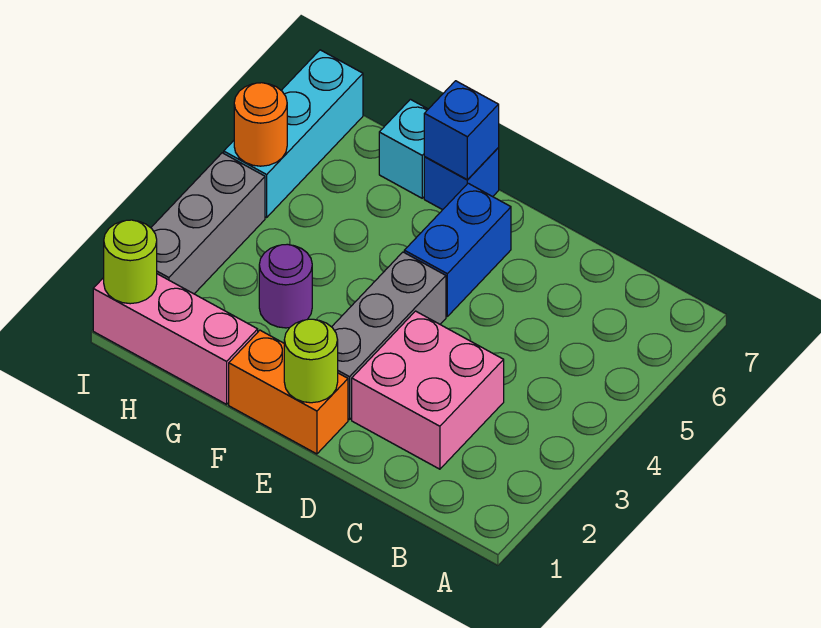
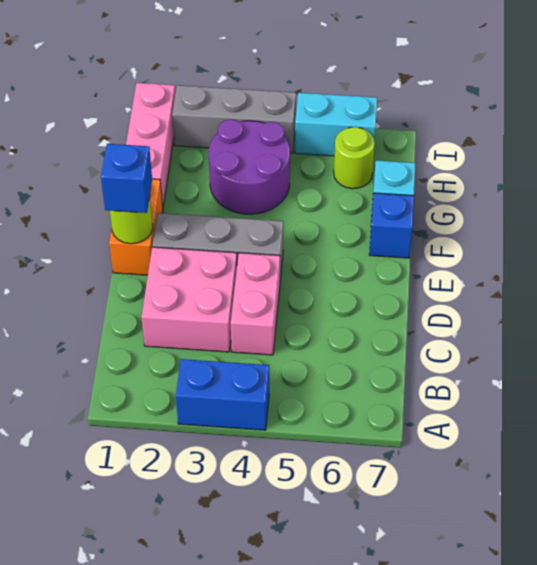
none -> pink 1x2 brick [231,253,280,355]
blue 1x2 brick [404,183,511,316] -> blue 1x2 brick moved to [176,359,269,430]
blue 1x1 brick [424,81,499,180] -> blue 1x1 brick moved to [101,144,152,213]
purple 1x1 round brick [259,244,312,328] -> purple 2x2 round brick [209,119,290,214]
lime 1x1 round brick [104,220,157,304] -> lime 1x1 round brick moved to [334,127,375,189]
cyan 1x3 brick [224,50,363,217] -> cyan 1x2 brick [295,93,377,156]
orange 1x1 round brick [234,83,287,166] -> none

